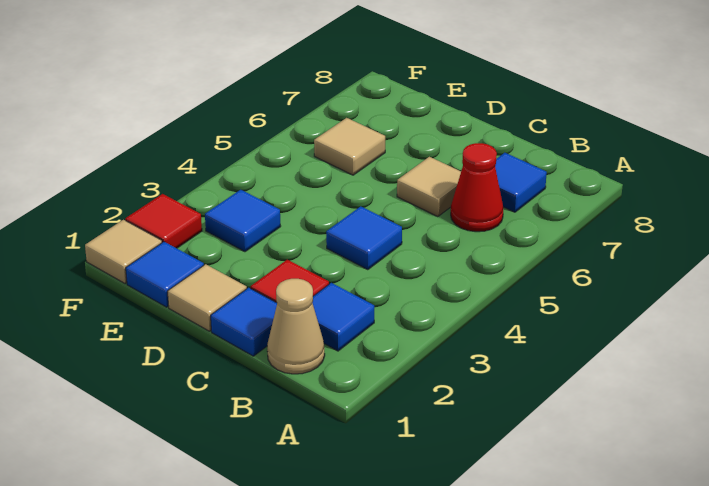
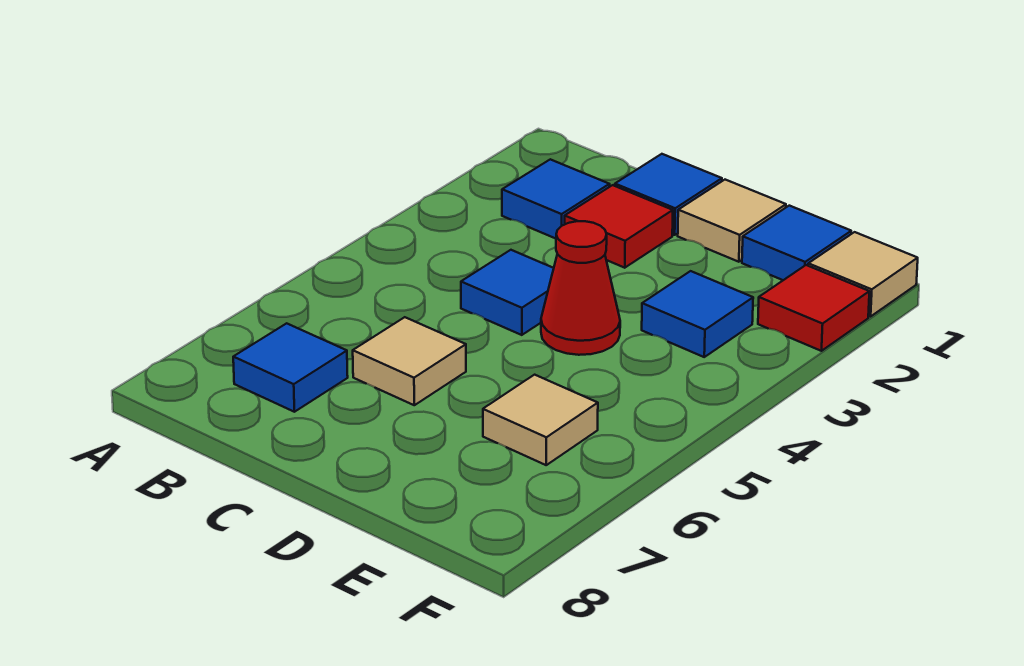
tan 1x1 cone [267,279,325,374] -> none
red 1x1 cone [451,143,503,232] -> red 1x1 cone moved to [541,221,620,355]

